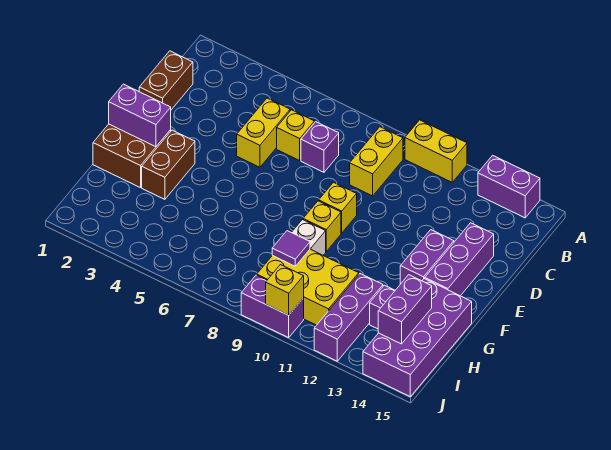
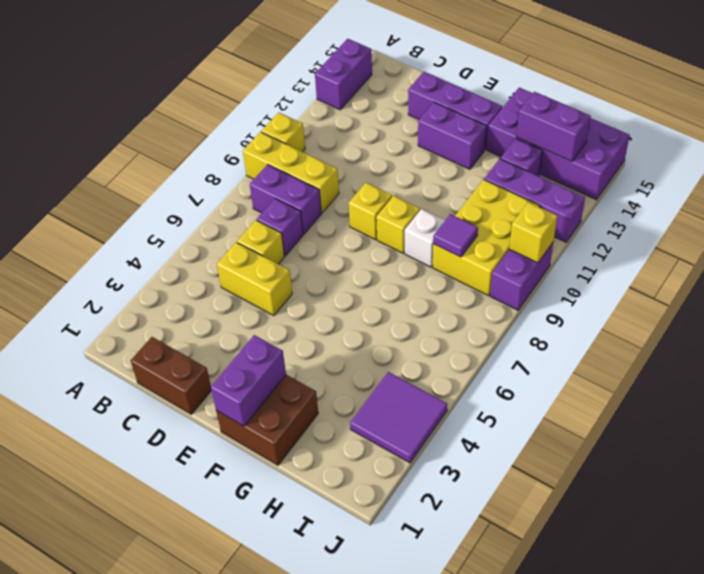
yellow 1x2 brick [405,120,467,182] -> yellow 1x1 brick [261,112,305,152]
none -> purple 1x2 brick [250,164,321,234]
yellow 1x2 brick [350,127,403,196] -> yellow 1x3 brick [243,132,339,213]
brown 1x2 brick [142,130,195,199] -> none
none -> purple 2x2 tile [350,372,448,463]

